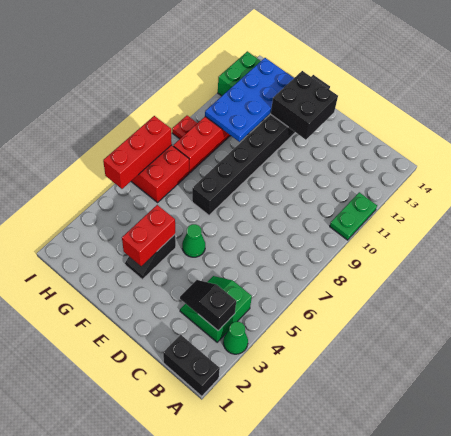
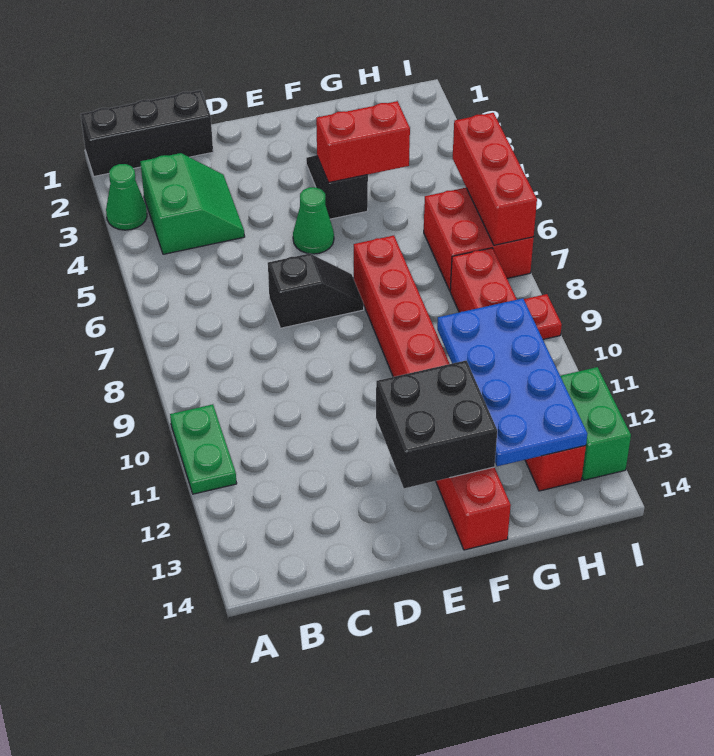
black 1x2 brick [163,335,220,396] -> black 1x3 brick [81,90,213,176]
black 1x2 slope [180,280,236,331] -> black 1x2 slope moved to [268,253,364,328]
red 1x2 brick [122,205,175,266] -> red 1x2 brick turned to [316,101,410,183]
black 1x8 brick [192,75,330,215] -> red 1x8 brick [354,236,511,550]

